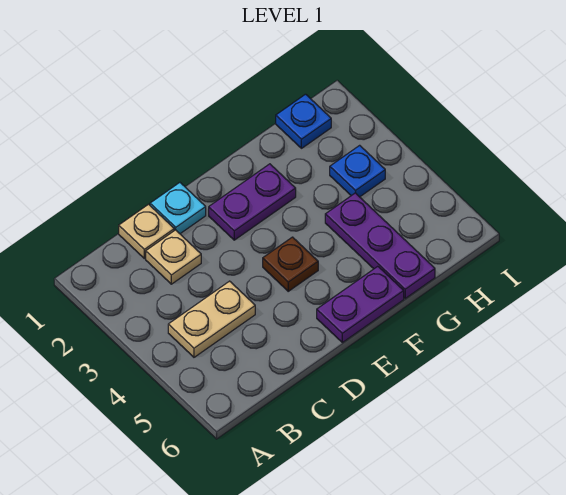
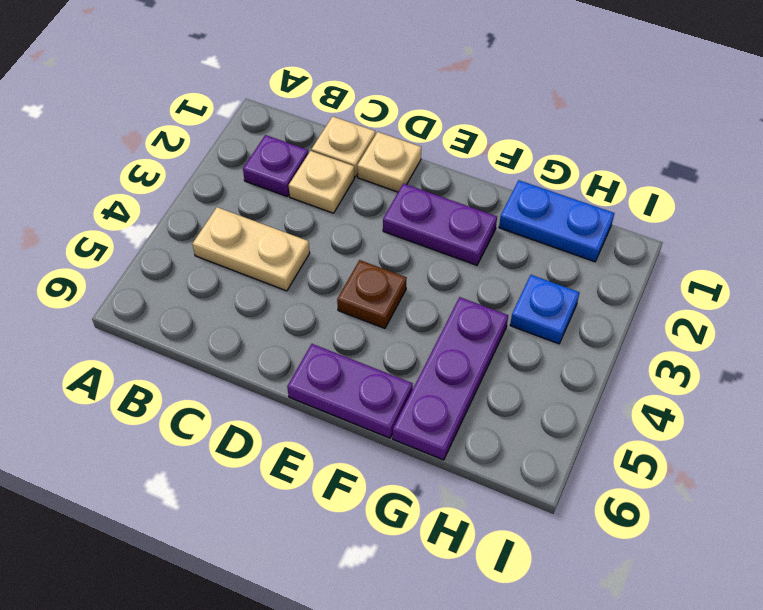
none -> purple 1x1 plate [243,135,308,197]
cyan 1x1 plate [150,183,206,234] -> tan 1x1 plate [357,132,421,192]
blue 1x1 plate [276,94,331,148] -> blue 1x2 plate [499,180,614,262]

